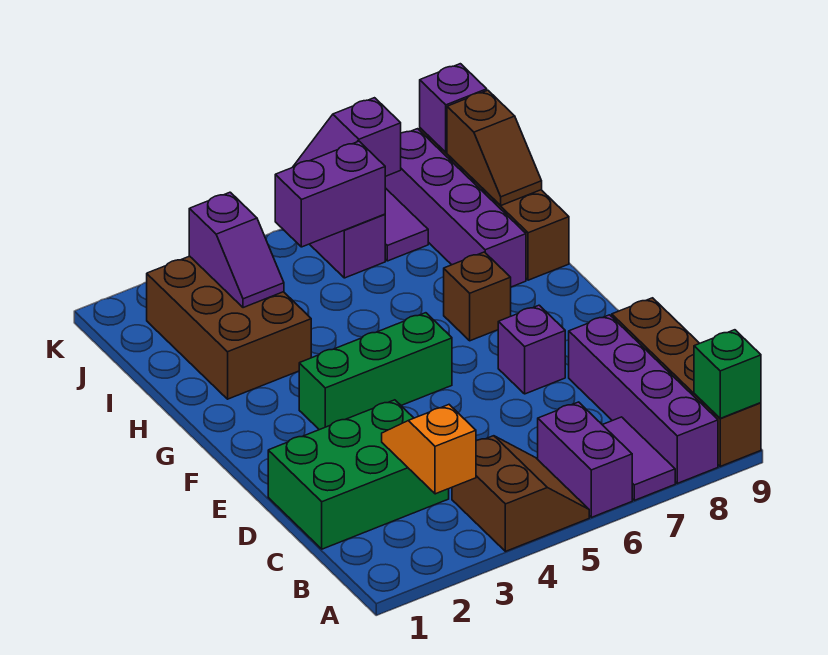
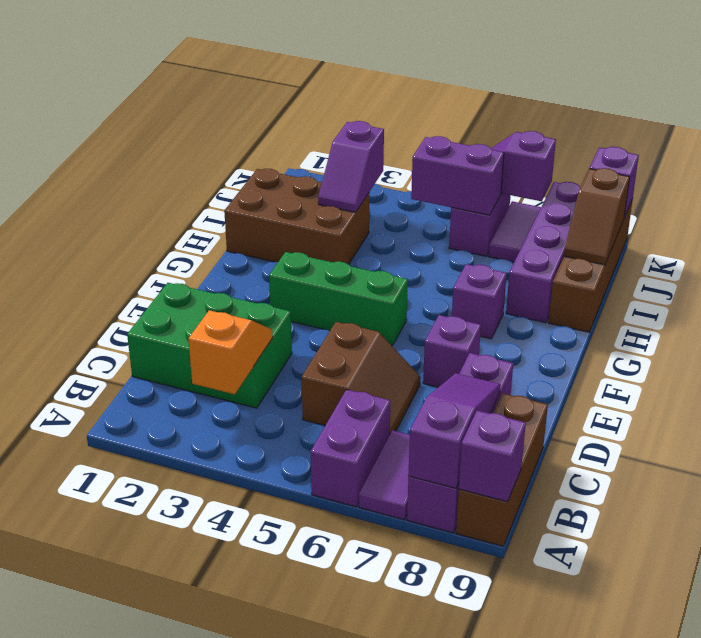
brown 2x2 slope [452,436,589,551] -> brown 2x2 slope moved to [302,322,421,433]
none -> purple 1x3 slope [408,373,501,488]
brown 1x4 brick [612,298,761,466] -> brown 1x3 brick [456,393,548,546]
green 1x1 brick [694,330,761,418] -> purple 1x1 brick [459,411,526,502]
brown 1x1 brick [444,252,511,341] -> purple 1x1 brick [452,264,507,339]
brown 2x3 brick [147,256,311,399] -> brown 2x3 brick turned to [224,169,369,264]

